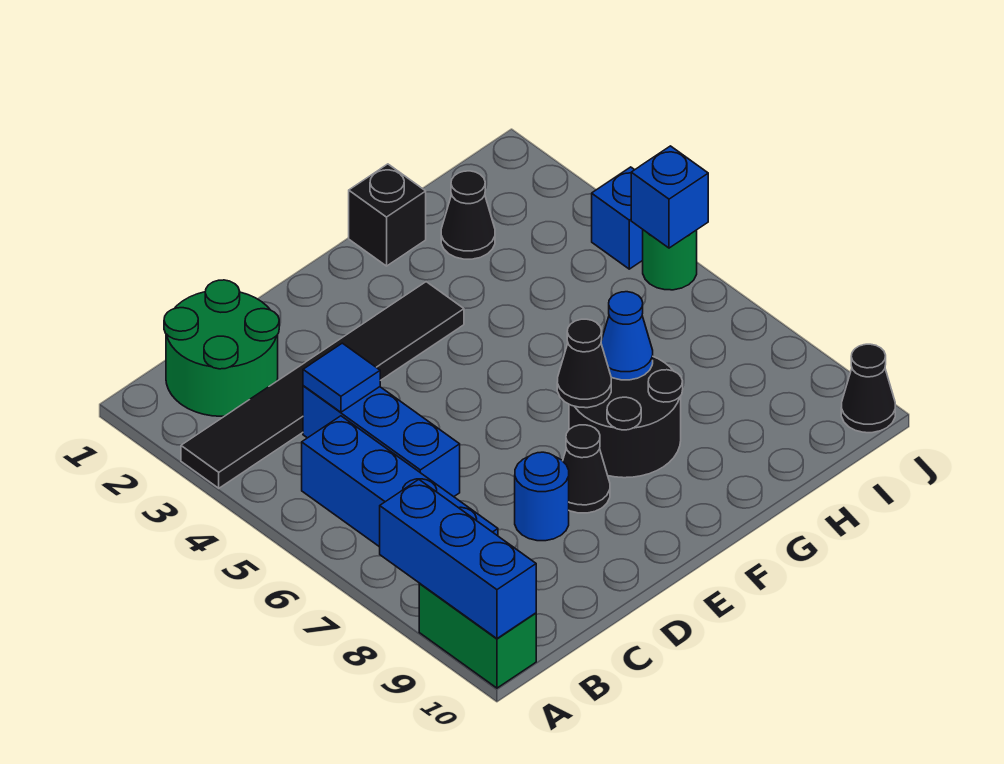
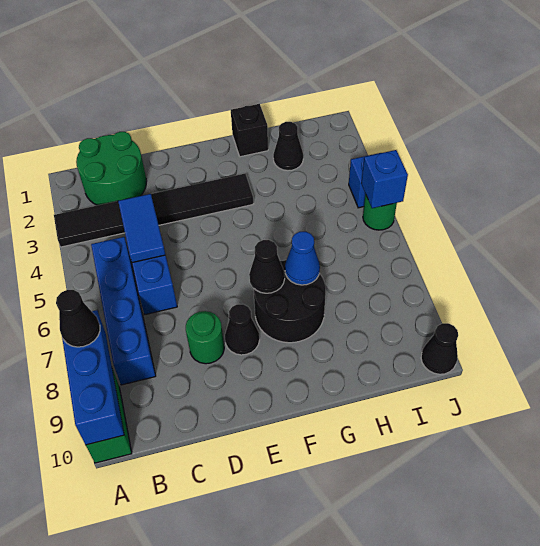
none -> black 1x1 cone [56,290,100,347]
blue 1x1 tile [303,343,380,412] -> blue 1x2 tile [118,194,165,263]
blue 1x1 round brick [515,452,569,541] -> green 1x1 round brick [186,311,224,364]

